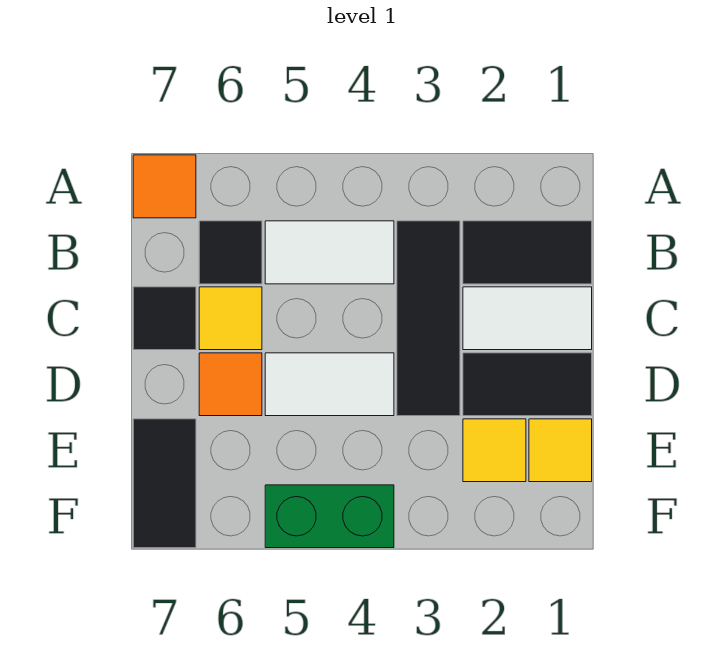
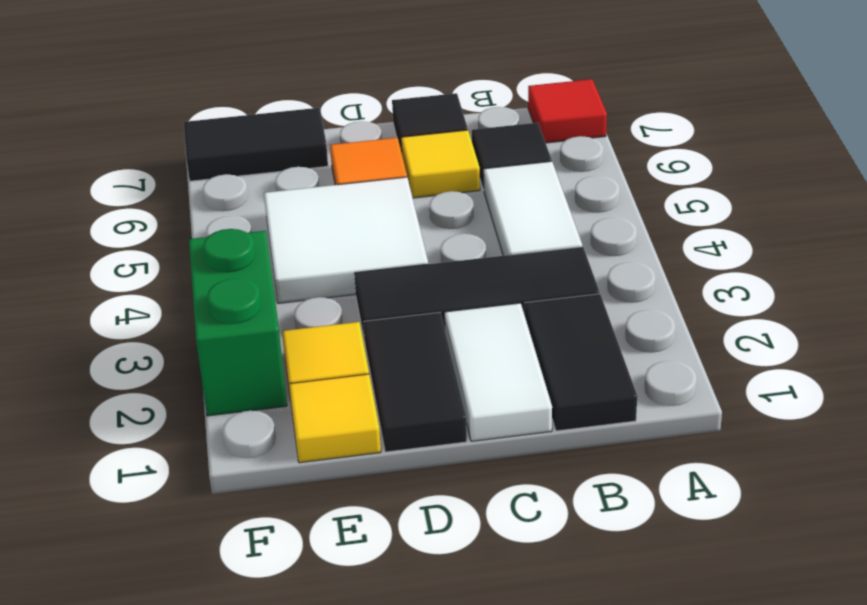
orange 1x1 tile [133,155,196,218] -> red 1x1 tile [528,79,607,143]
white 1x2 tile [265,353,394,416] -> white 2x2 tile [264,177,428,303]
green 1x2 brick [265,485,394,548] -> green 1x2 brick moved to [189,229,287,416]

